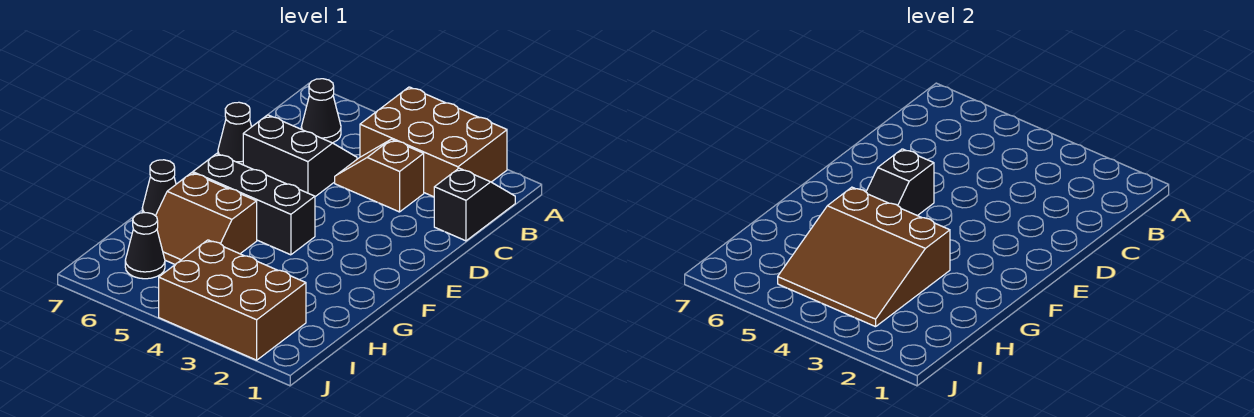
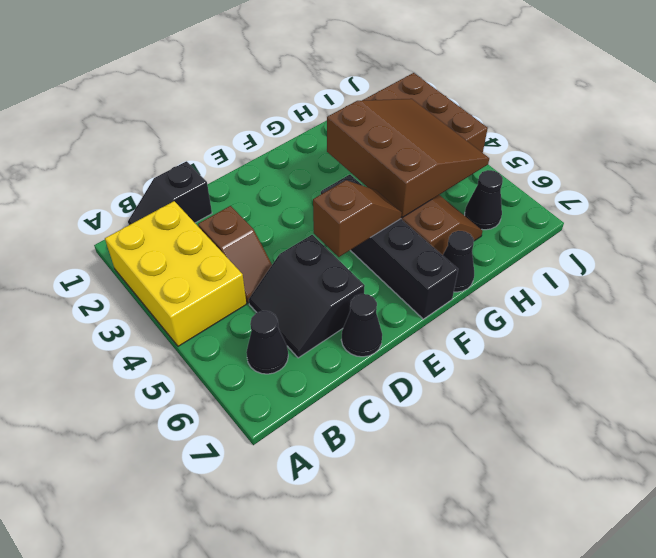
brown 2x3 brick [360,87,507,197] -> yellow 2x3 brick [105,201,246,346]
black 1x2 slope [866,149,934,216] -> brown 1x2 slope [313,180,402,257]
black 1x3 brick [193,154,315,255] -> black 1x4 brick [321,175,458,319]

